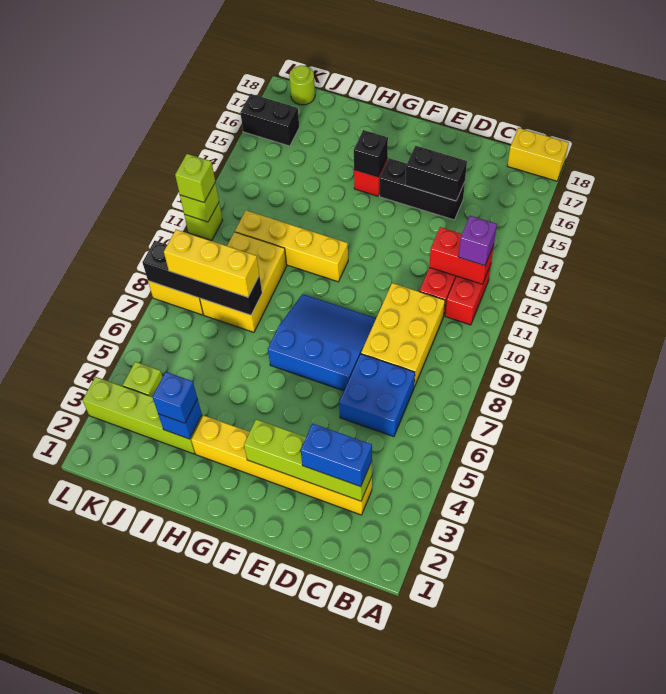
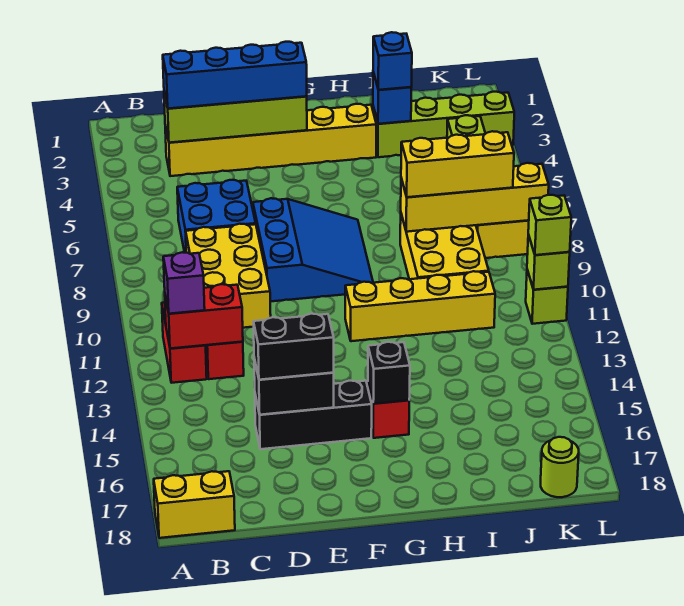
blue 1x2 brick [301,424,372,487] -> blue 1x4 brick [163,42,307,109]
blue 3x3 slope [268,294,376,391] -> blue 3x3 slope turned to [253,198,373,302]
black 1x4 brick [143,241,262,315] -> yellow 1x4 brick [401,163,549,232]
black 1x2 brick [240,94,299,146] -> black 1x2 brick moved to [253,314,334,380]

